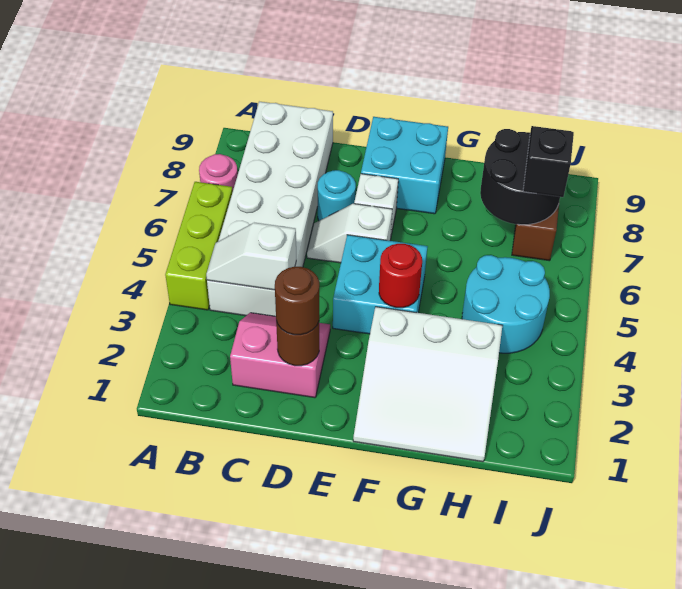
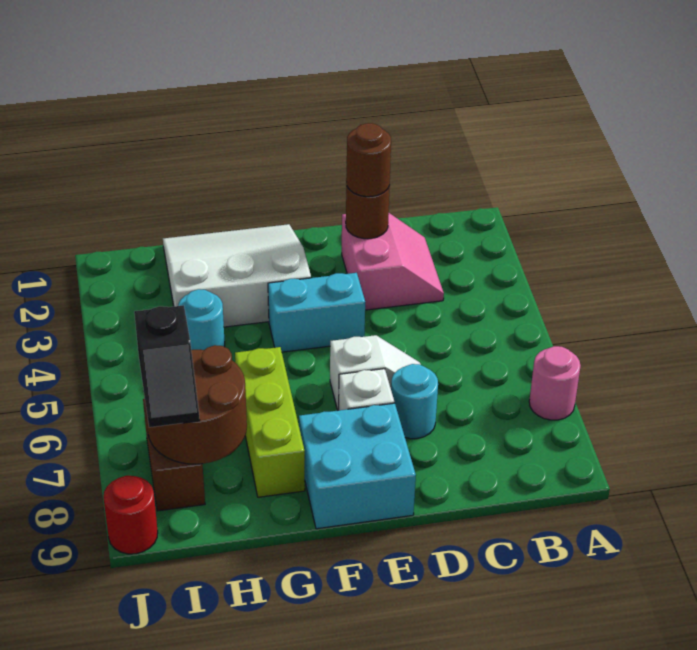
lime 1x3 brick [165,182,233,310] -> lime 1x3 brick moved to [235,347,305,497]
white 2x6 brick [207,102,333,316] -> none
white 1x2 slope [206,223,296,290] -> none
pink 2x2 slope [230,313,330,398] -> pink 2x2 slope turned to [342,213,444,310]
cyan 2x2 brick [333,235,428,334] -> cyan 1x2 brick [268,273,365,352]
red 1x1 round brick [379,244,422,308] -> red 1x1 round brick moved to [104,476,158,554]
cyan 2x2 round brick [462,255,550,353] -> cyan 1x1 round brick [178,289,225,350]
black 2x2 round brick [480,129,560,225] -> brown 2x2 round brick [144,345,247,464]

